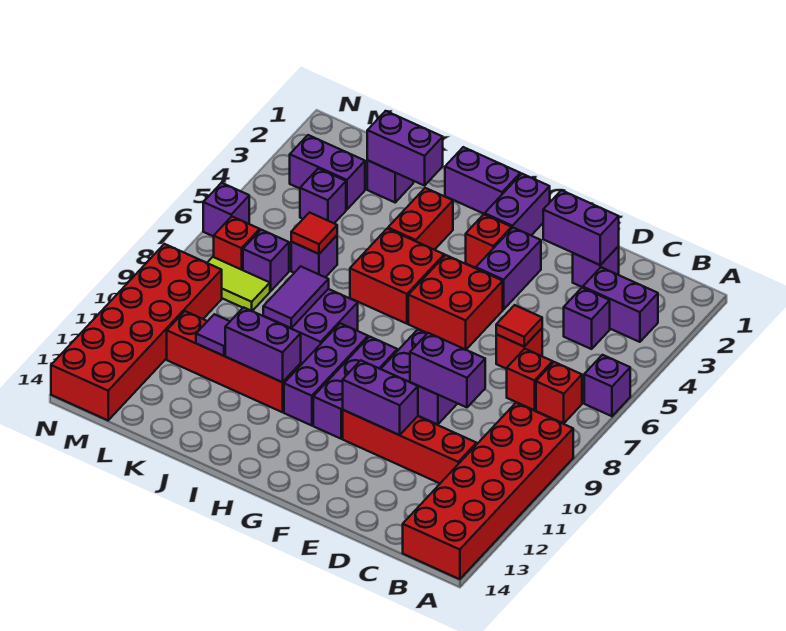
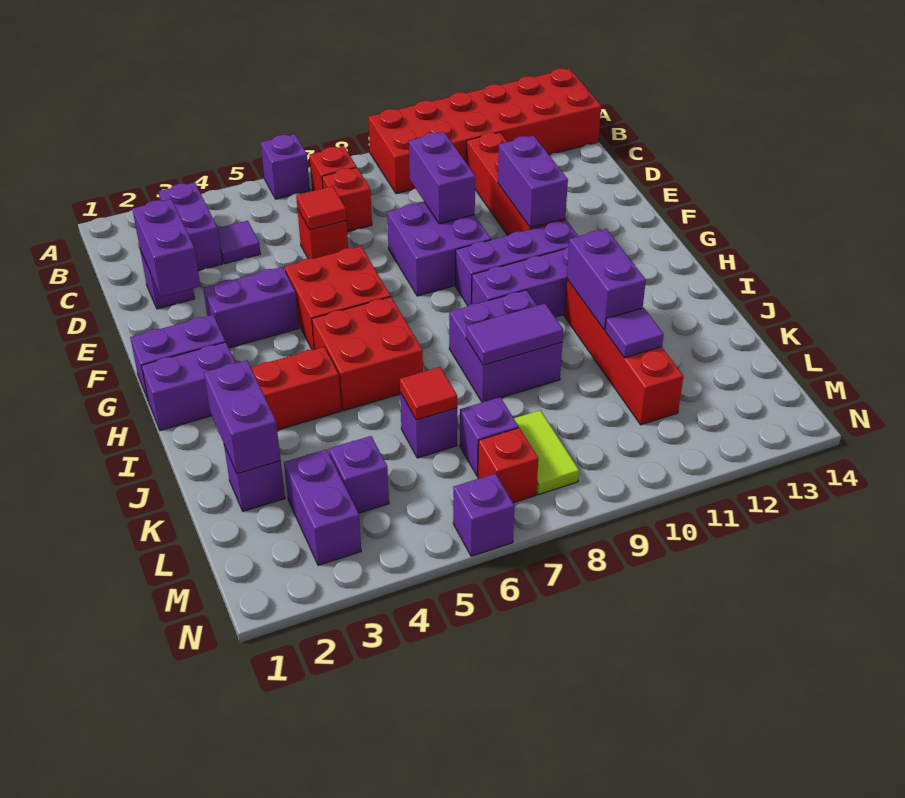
purple 1x1 brick [564,288,610,349] -> purple 1x1 tile [217,221,261,264]
red 1x1 brick [466,214,512,268] -> none
purple 1x2 brick [445,147,520,214] -> purple 1x2 brick turned to [141,342,235,431]
red 2x6 brick [51,244,222,420] -> none

